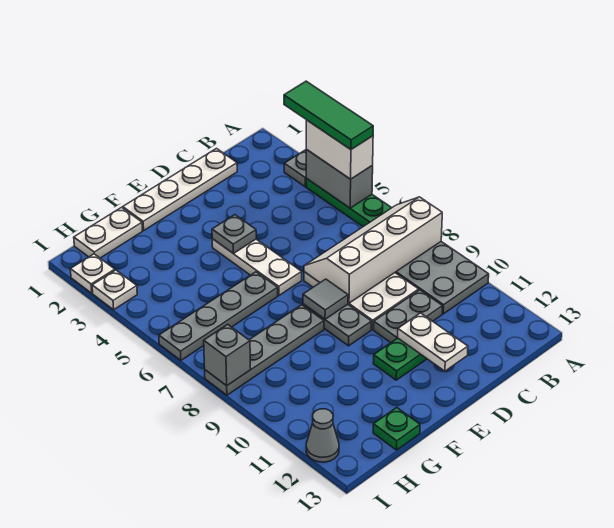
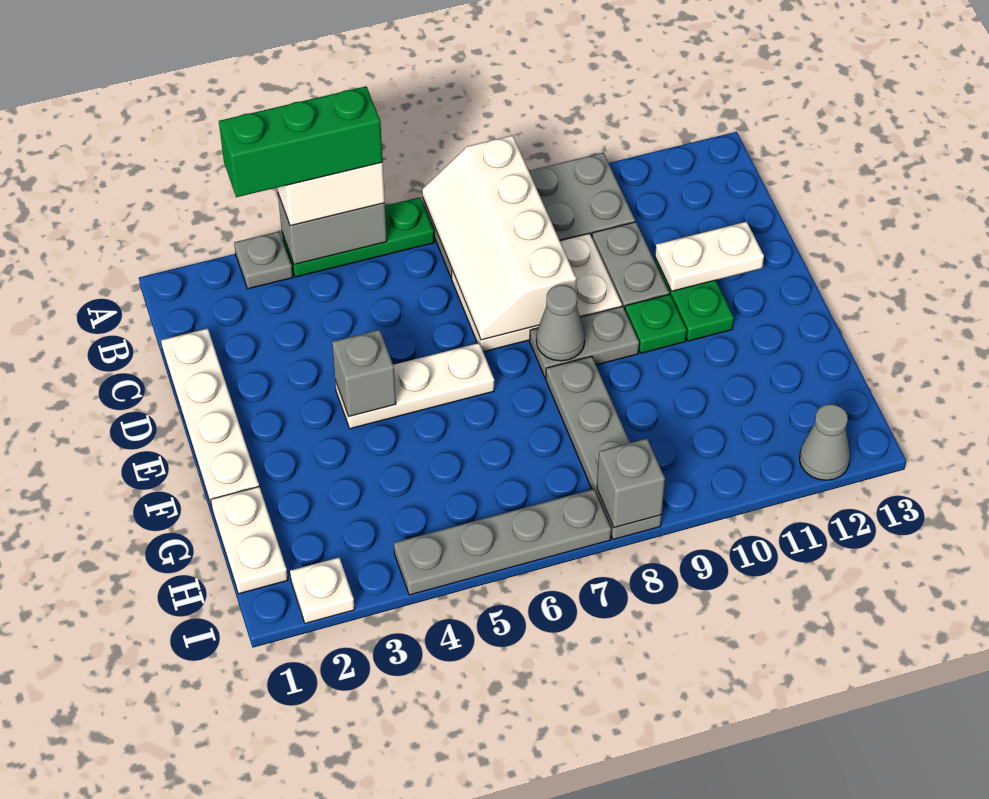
green 1x3 tile [284,81,373,149] -> green 1x3 brick [219,86,383,197]
grey 1x1 plate [212,215,256,253] -> grey 1x1 brick [332,330,396,416]
grey 1x1 tile [303,279,348,319] -> grey 1x1 cone [536,285,585,361]
grey 1x4 plate [159,272,278,360] -> grey 1x4 plate turned to [394,489,611,595]
green 1x1 plate [373,407,420,450] -> green 1x1 plate moved to [625,294,687,353]
white 1x1 plate [92,270,137,310] -> none

